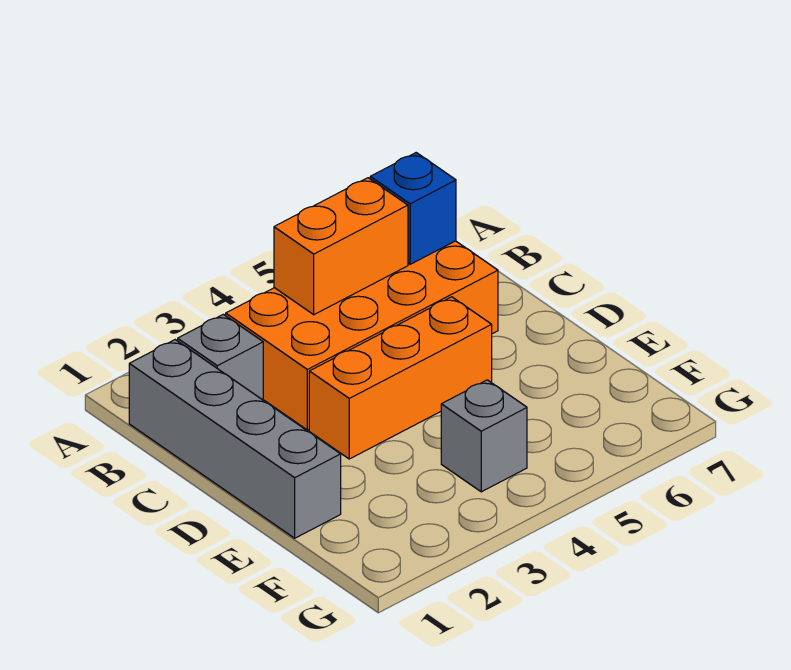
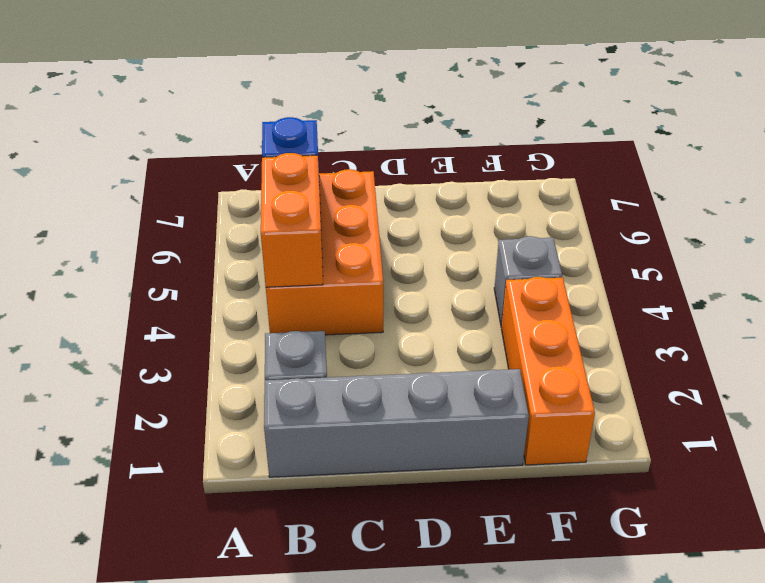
orange 2x4 brick [226,241,498,430] -> orange 2x3 brick [266,169,383,335]
orange 1x3 brick [309,297,492,459] -> orange 1x3 brick moved to [501,277,595,465]

